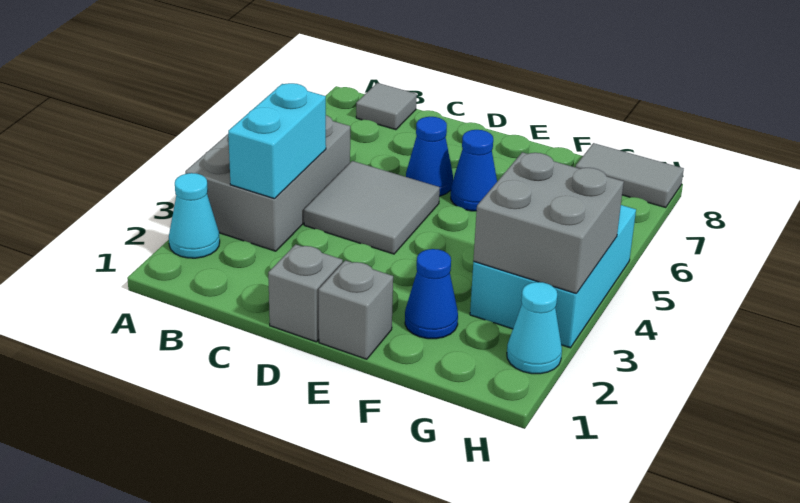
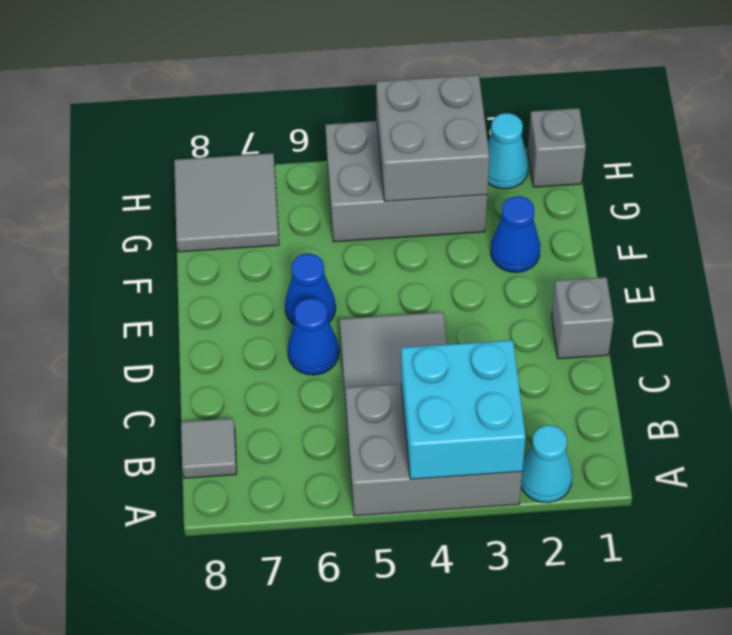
cyan 1x2 brick [228,83,326,199] -> cyan 2x2 brick [401,340,526,479]
grey 1x1 brick [319,260,393,359] -> grey 1x1 brick moved to [528,108,586,187]
cyan 2x3 brick [470,205,636,348] -> grey 2x3 brick [325,121,487,242]
grey 1x2 tile [576,143,684,207] -> grey 2x2 tile [174,153,279,252]

